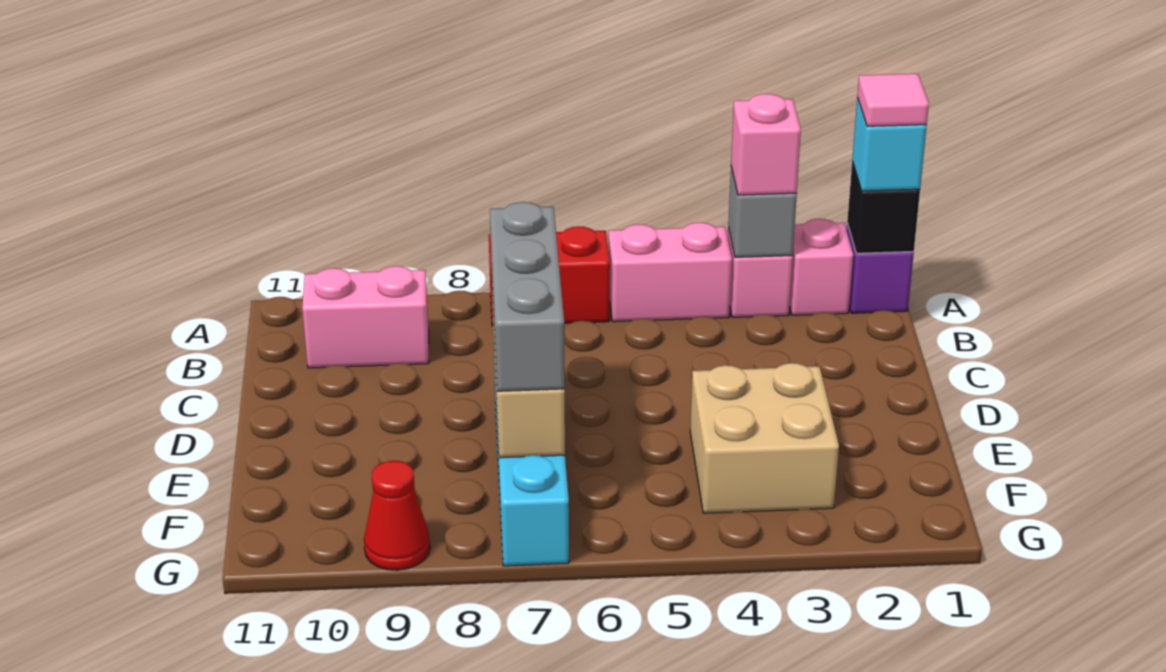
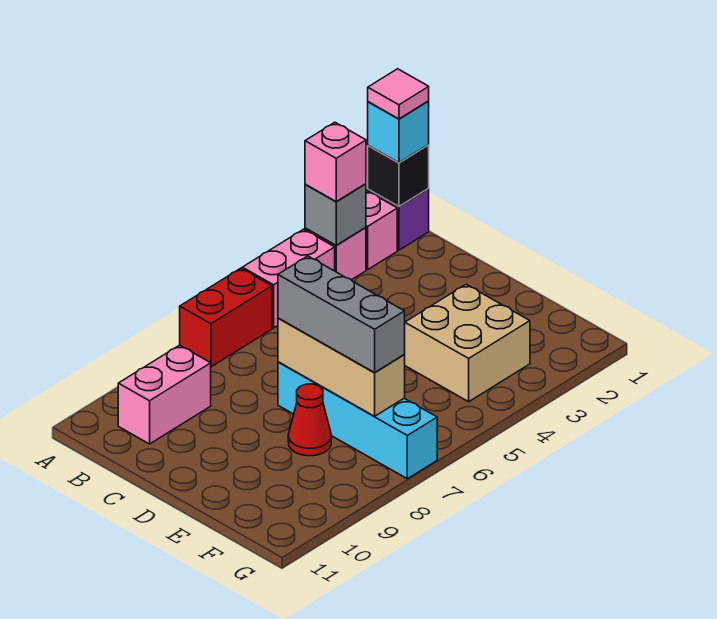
red 1x1 cone [364,461,430,570] -> red 1x1 cone moved to [288,384,331,456]

